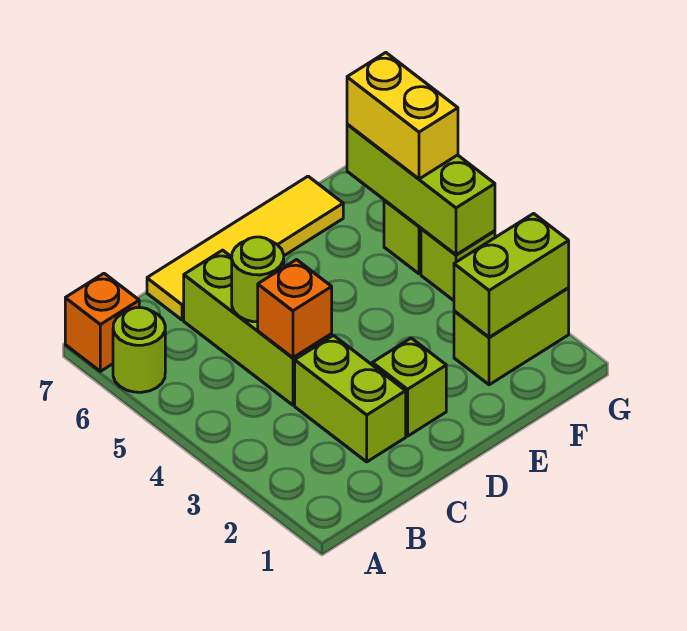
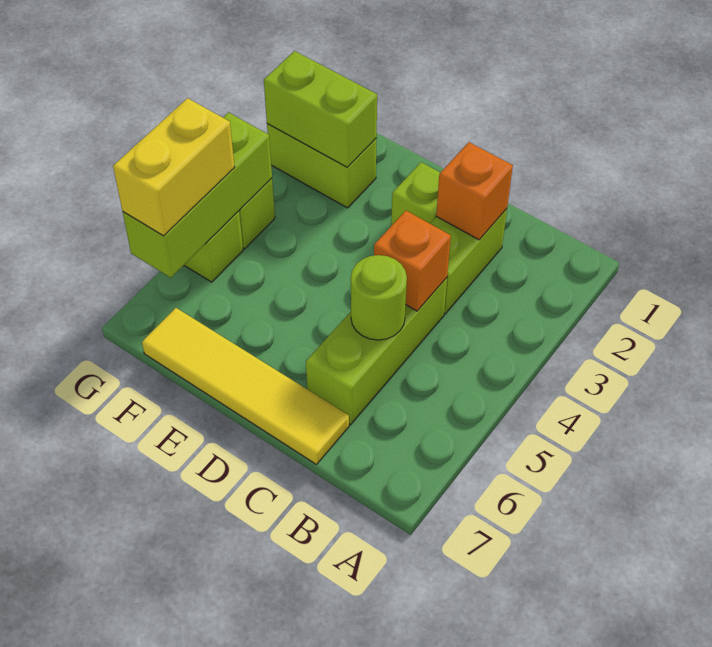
lime 1x1 round brick [113,308,165,392] -> none
orange 1x1 brick [65,273,139,371] -> orange 1x1 brick moved to [436,142,513,240]

